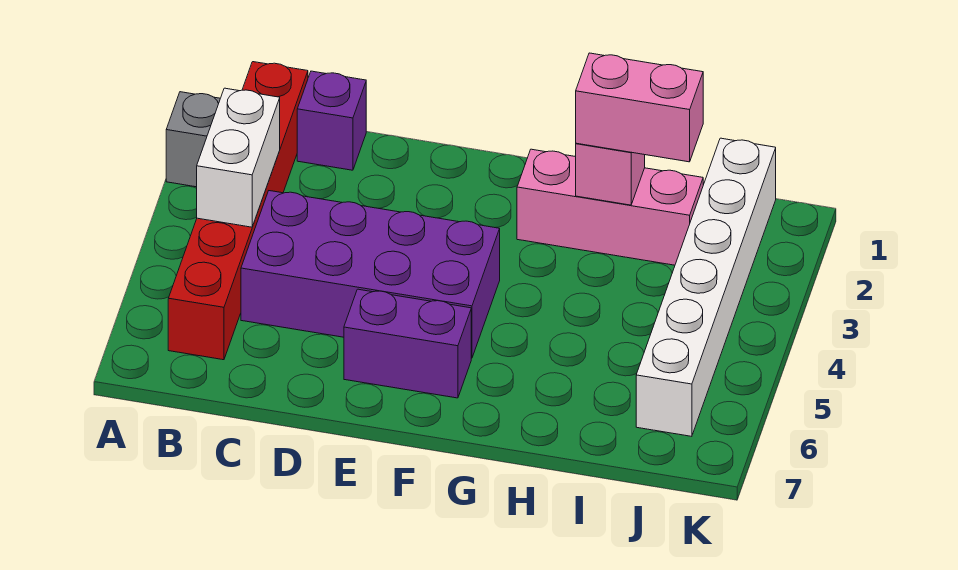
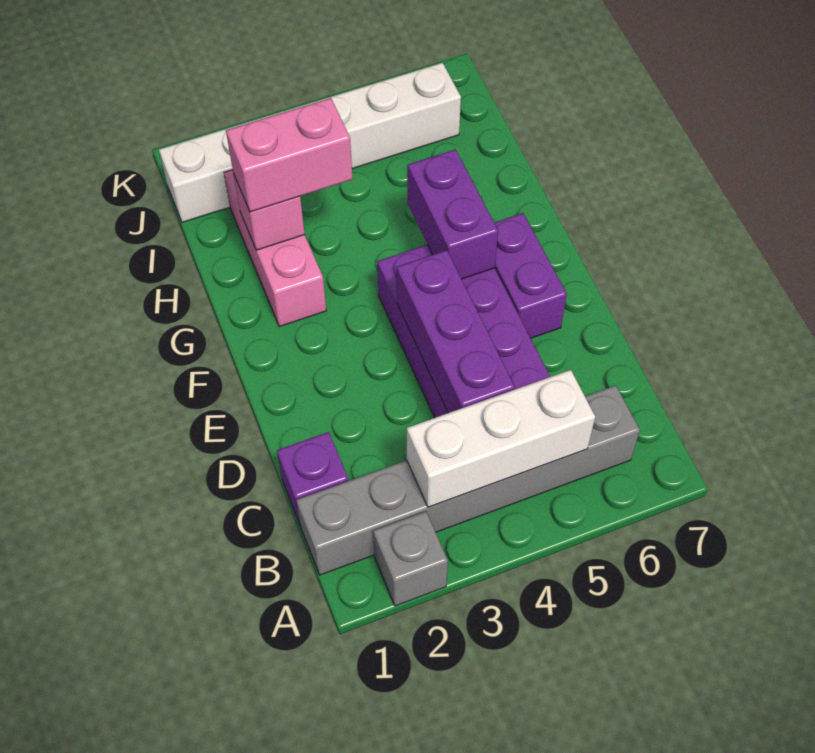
red 1x6 brick [168,62,308,360] -> grey 1x6 brick [296,385,640,575]
white 1x2 brick [197,88,280,227] -> white 1x3 brick [407,370,595,507]
none -> purple 1x3 brick [396,250,515,413]
none -> purple 1x2 brick [407,149,498,279]
pink 1x2 brick [576,53,703,162] -> pink 1x2 brick turned to [226,98,352,212]

